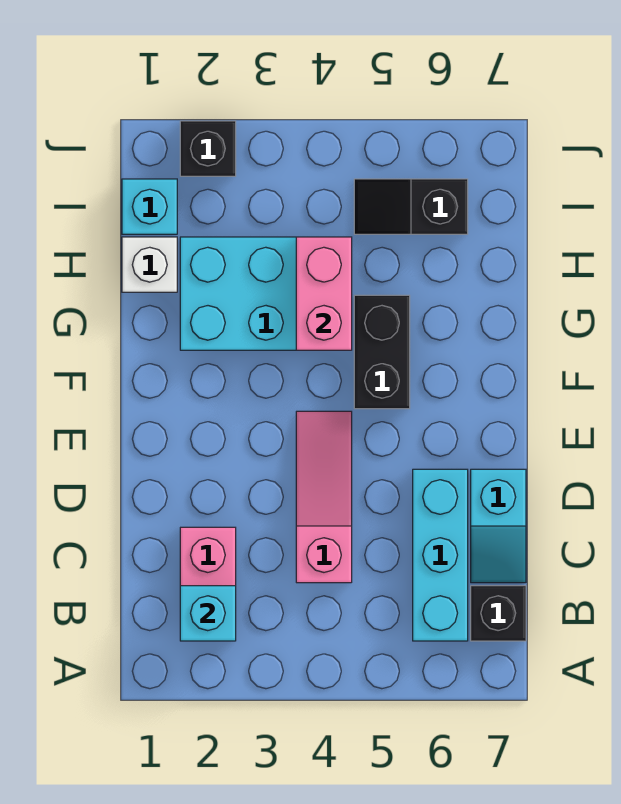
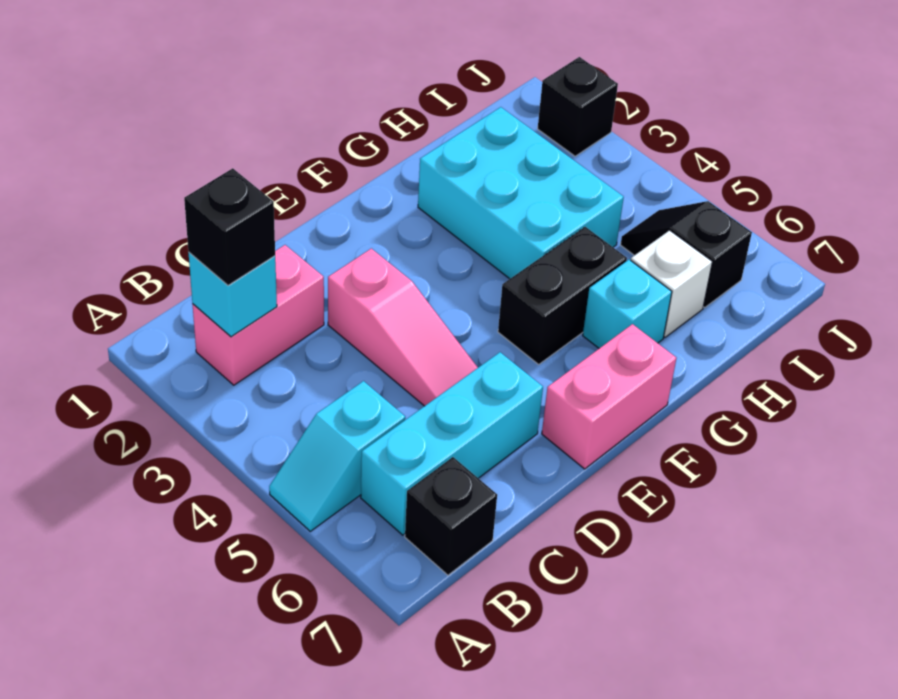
none -> black 1x1 brick [184,168,275,285]
pink 1x3 slope [296,411,352,583] -> pink 1x3 slope turned to [328,248,478,406]
cyan 1x2 slope [471,469,526,583] -> cyan 1x2 slope moved to [269,381,405,531]
pink 1x2 brick [296,237,352,350] -> pink 1x2 brick moved to [542,324,676,469]
white 1x1 brick [122,237,177,292] -> white 1x1 brick moved to [631,230,712,337]
cyan 1x1 brick [122,179,177,234] -> cyan 1x1 brick moved to [583,260,672,348]

